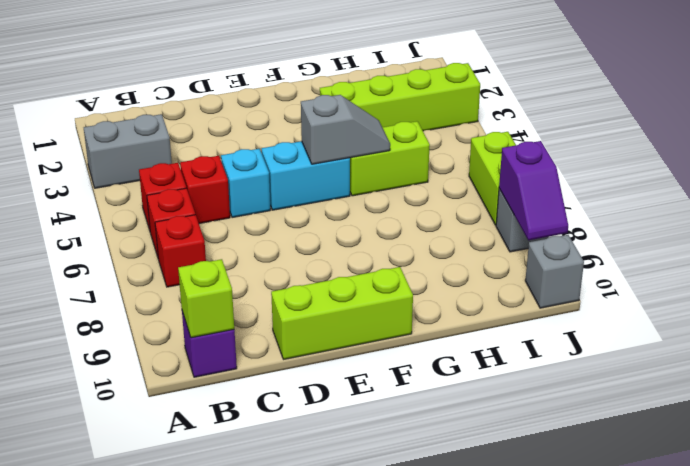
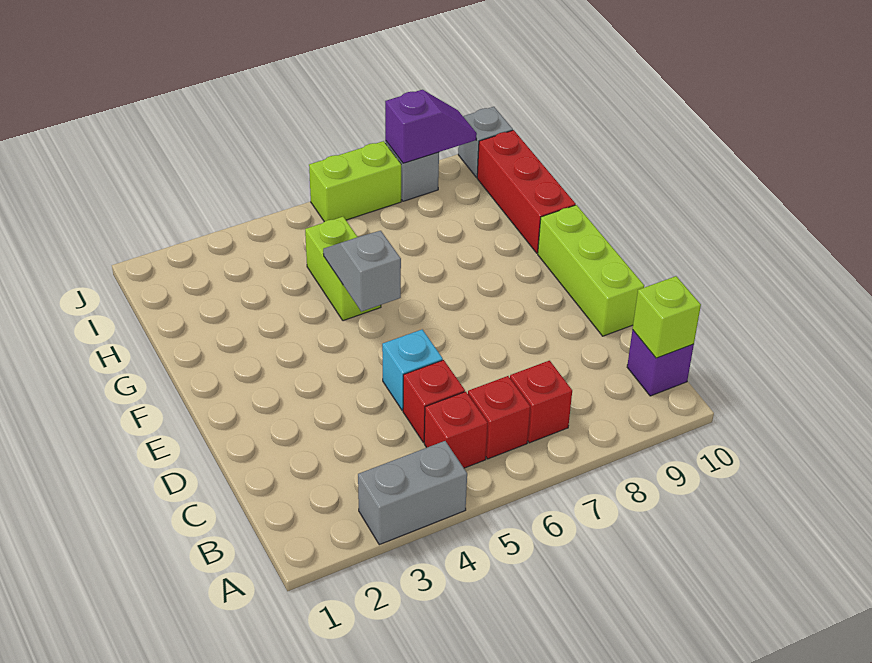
grey 1x2 brick [84,114,172,188] -> grey 1x2 brick turned to [358,441,467,545]
cyan 1x2 brick [262,141,350,210] -> none
lime 1x4 brick [320,63,480,131] -> none
none -> red 1x3 brick [477,130,576,253]

